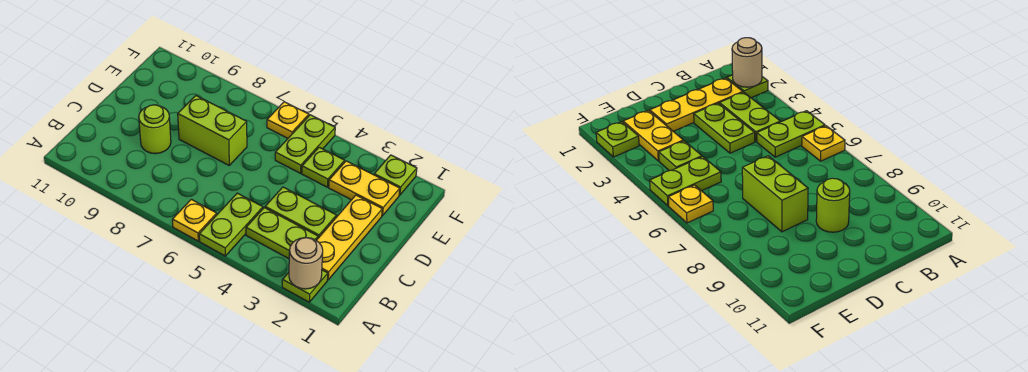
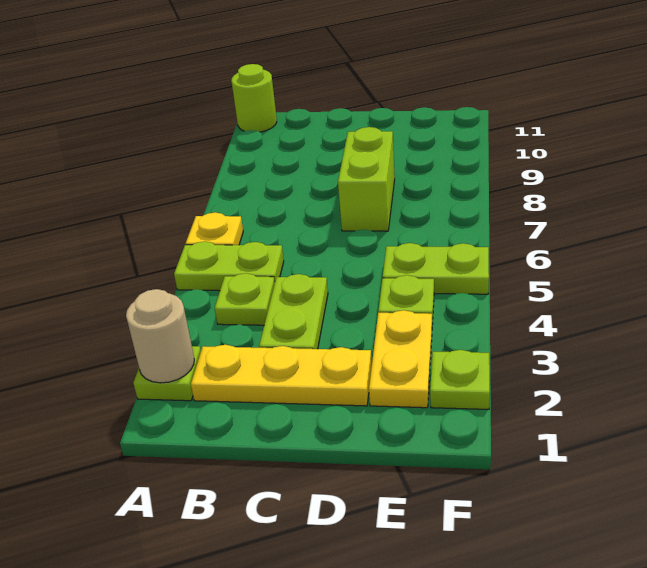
lime 1x2 plate [246,208,318,259] -> lime 1x1 plate [215,273,275,325]
lime 1x1 round brick [139,105,171,154] -> lime 1x1 round brick moved to [231,64,277,132]
yellow 1x1 plate [267,102,309,138] -> none

